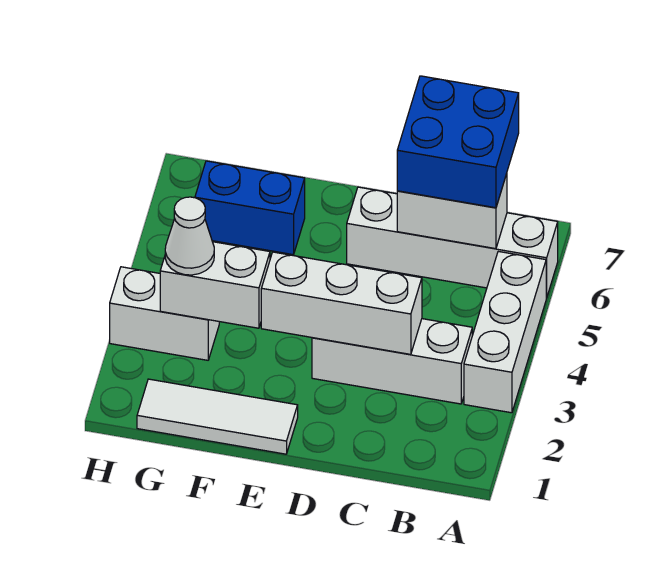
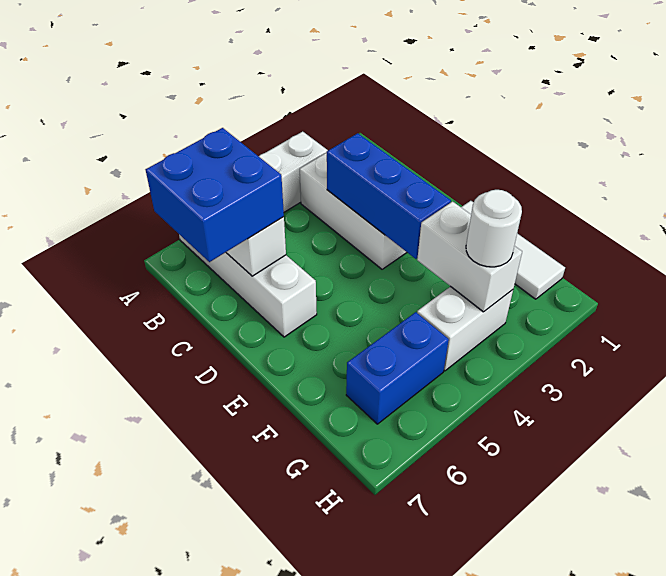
white 1x3 brick [261,252,422,354] -> blue 1x3 brick [327,133,451,259]
blue 1x2 brick [195,161,305,255] -> blue 1x2 brick turned to [346,312,449,424]
white 1x2 brick [110,267,219,360] -> white 1x2 brick turned to [417,286,513,371]
white 1x1 cone [165,197,214,275] -> white 1x1 round brick [466,190,522,267]

